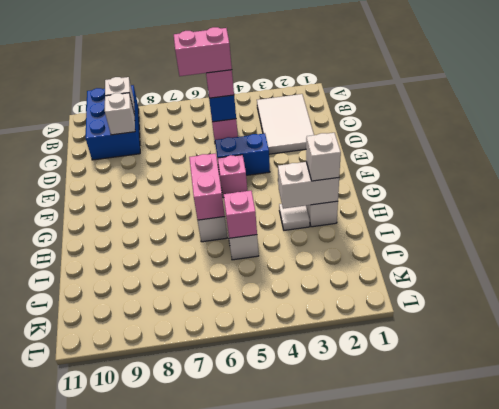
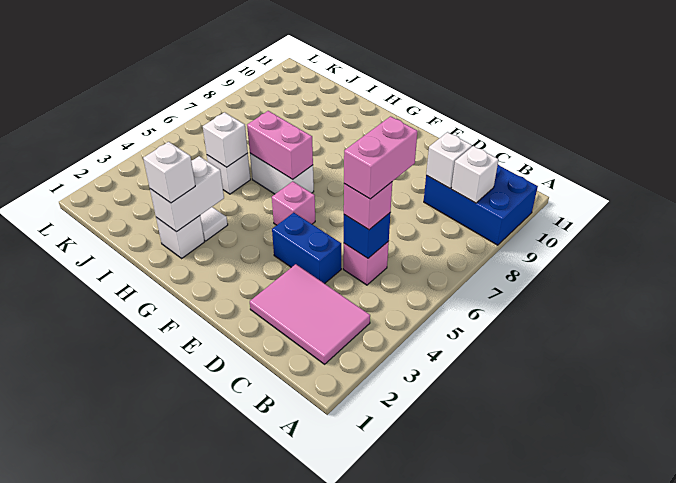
white 2x3 tile [257,94,314,154] -> pink 2x3 tile [250,264,370,364]
blue 1x2 brick [215,133,270,175] -> blue 1x2 brick turned to [272,213,341,284]
pink 1x1 brick [224,191,257,238] -> white 1x1 brick [203,112,248,167]

